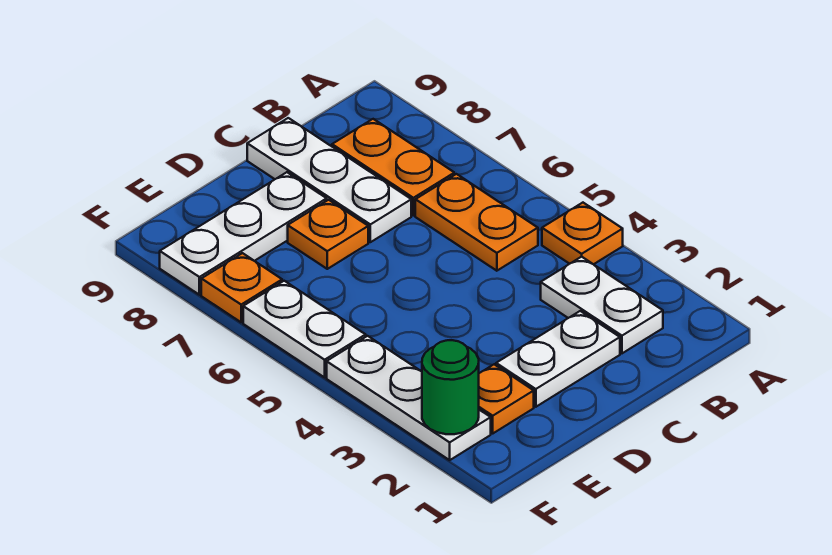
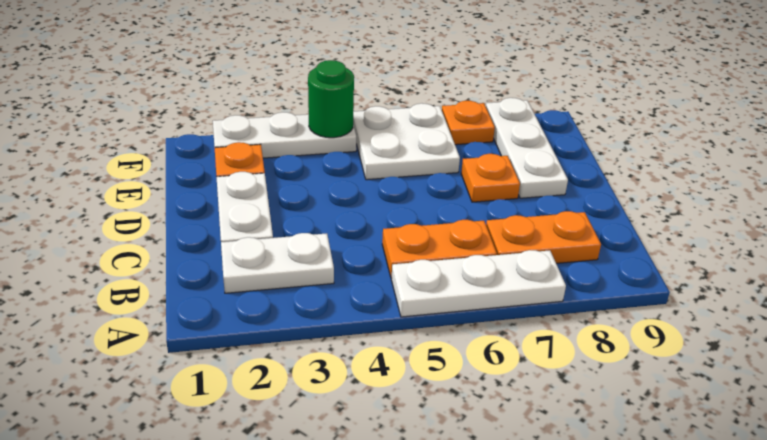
orange 1x1 plate [542,203,623,264] -> none
white 1x3 plate [247,118,411,242] -> white 1x3 plate moved to [391,250,566,317]
green 1x1 round brick [422,340,479,434] -> green 1x1 round brick moved to [308,60,354,138]
white 1x2 plate [243,281,366,377] -> white 2x2 plate [353,103,460,180]

